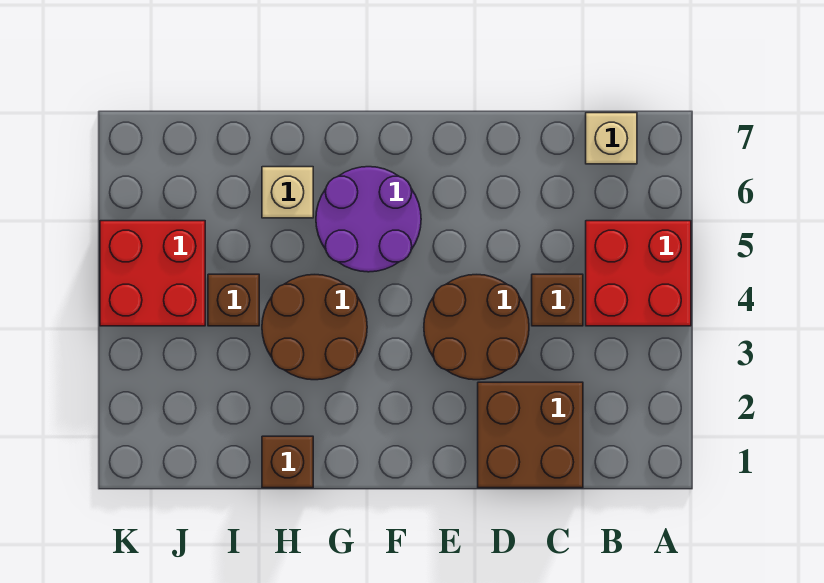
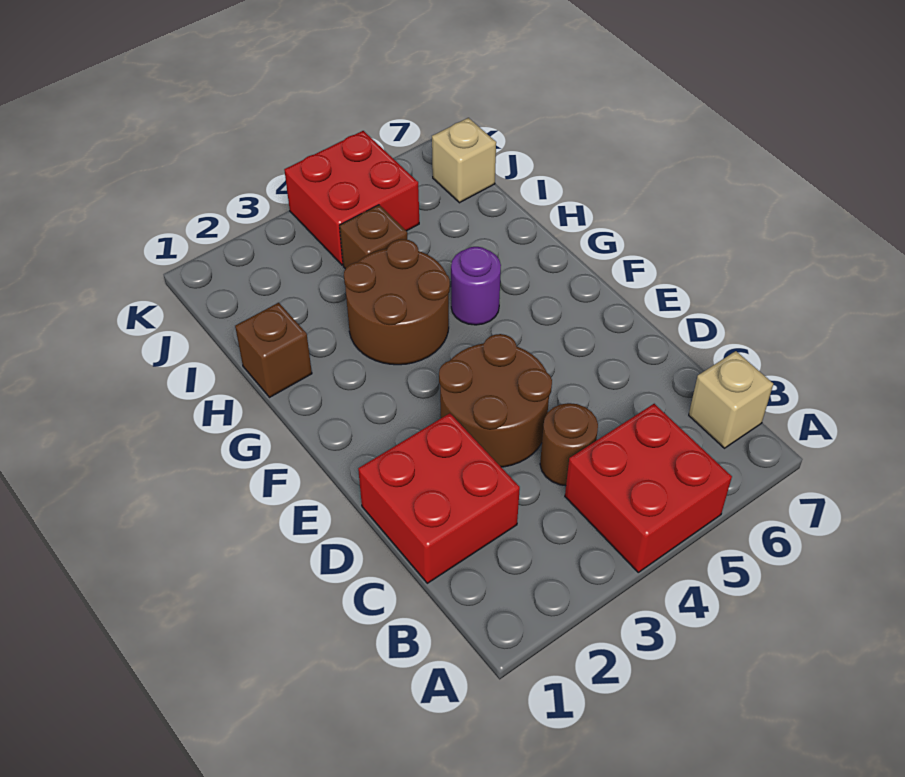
brown 2x2 brick [478,382,583,488] -> red 2x2 brick [358,413,520,583]
brown 1x1 brick [532,274,583,326] -> brown 1x1 round brick [540,403,598,486]
purple 2x2 round brick [316,167,421,272] -> purple 1x1 round brick [451,247,501,325]
tan 1x1 brick [262,167,313,218] -> tan 1x1 brick moved to [432,118,496,203]

